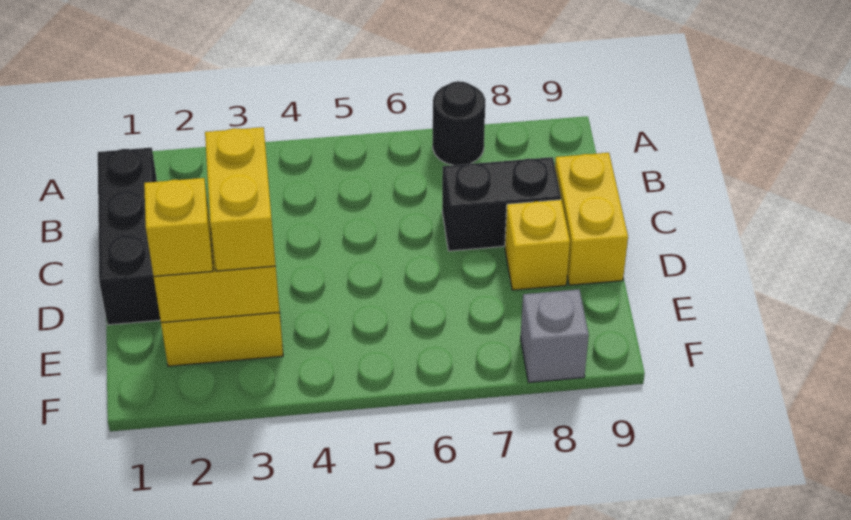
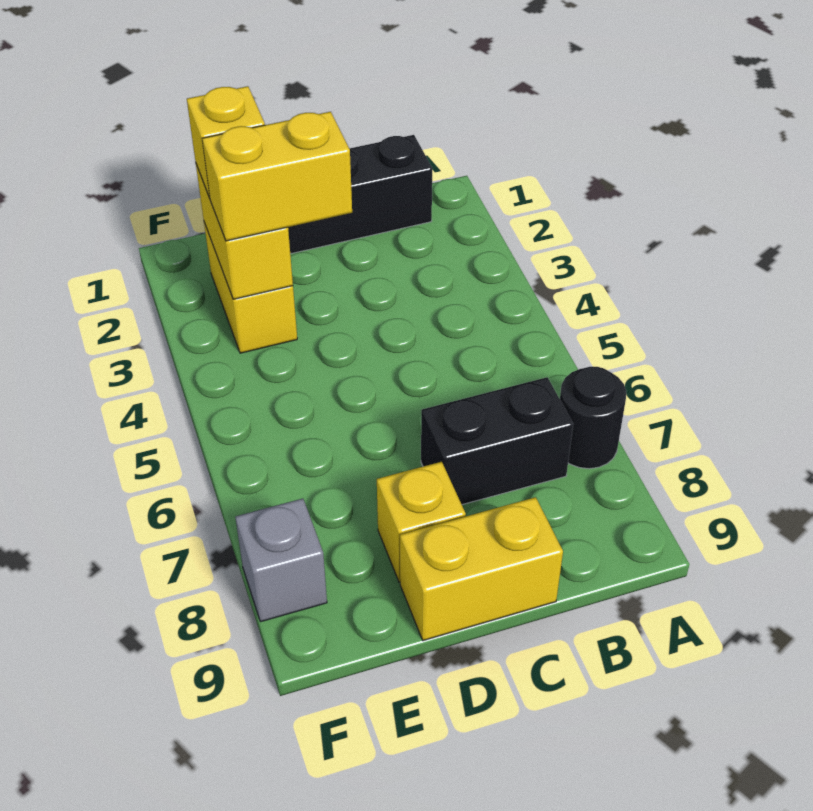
black 1x2 brick [442,157,561,251] -> black 1x2 brick turned to [421,377,573,505]

